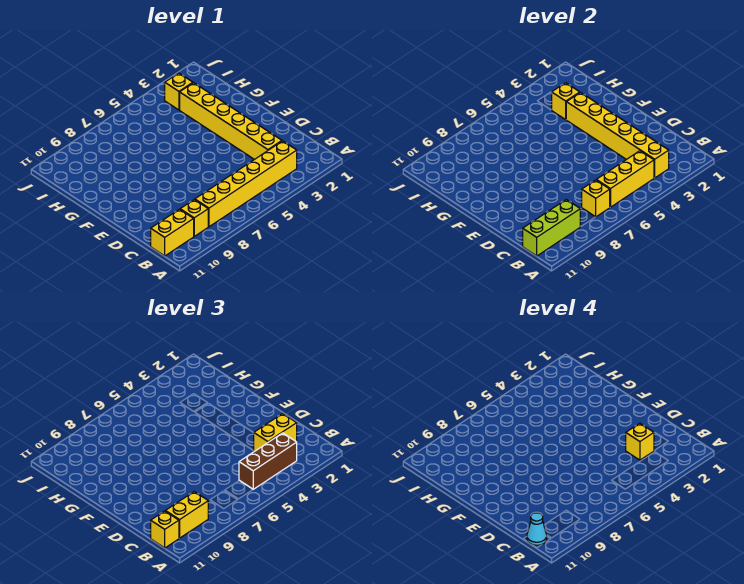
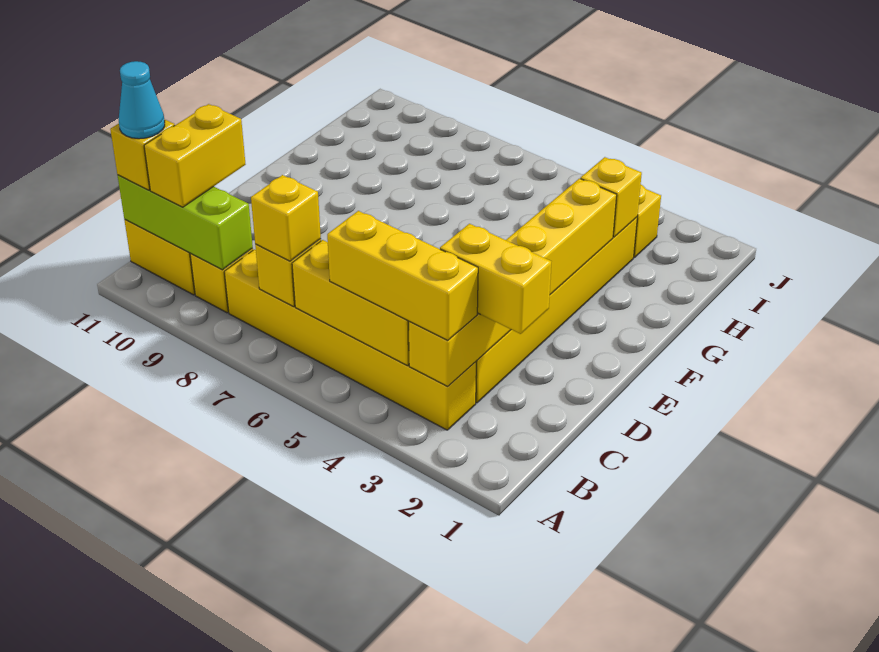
brown 1x3 brick [239,433,297,489] -> yellow 1x3 brick [327,211,478,340]
yellow 1x2 brick [166,492,208,538] -> yellow 1x2 brick turned to [144,104,246,207]
yellow 1x1 brick [626,423,654,460] -> yellow 1x1 brick moved to [251,175,321,261]

